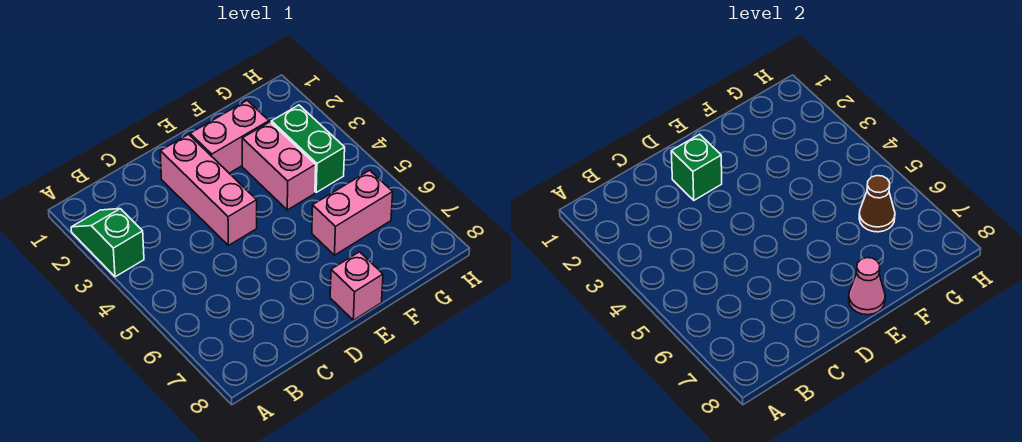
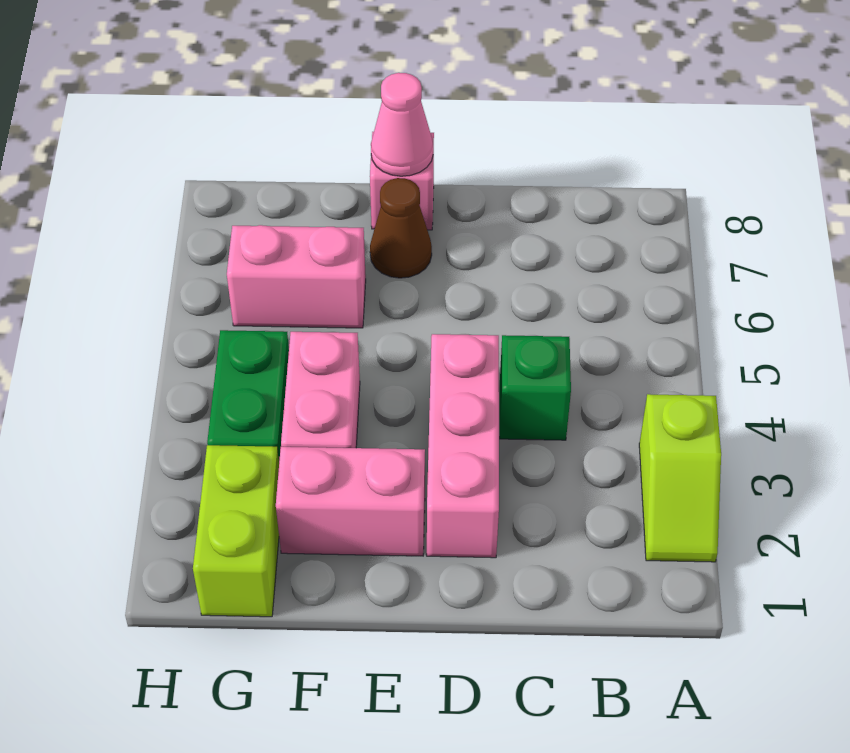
green 1x2 slope [71,209,144,277] -> lime 1x2 slope [639,394,721,562]
green 1x1 brick [671,134,722,200] -> green 1x1 brick moved to [500,335,571,440]
none -> lime 1x2 brick [193,445,279,617]
brown 1x1 cone [859,176,895,232] -> brown 1x1 cone moved to [370,178,432,278]

